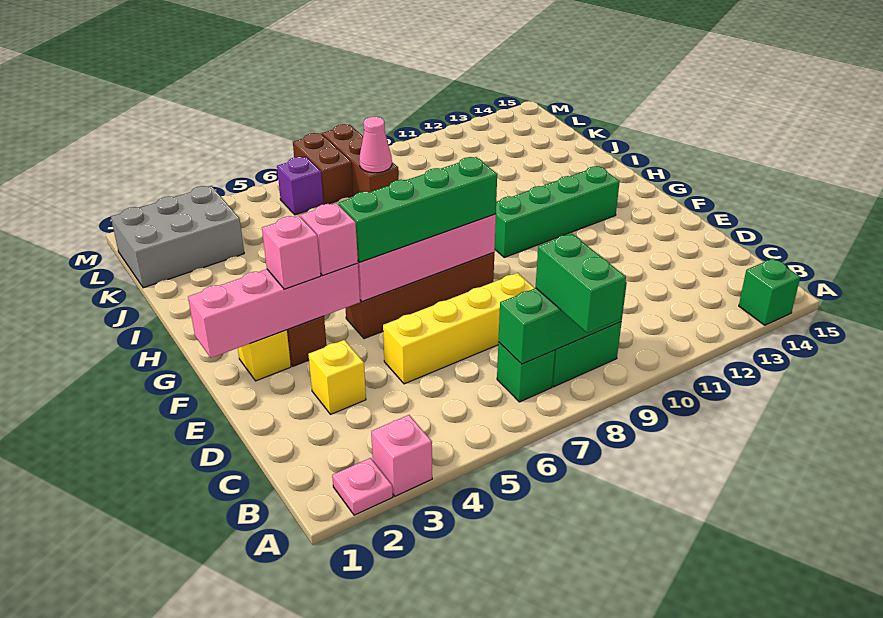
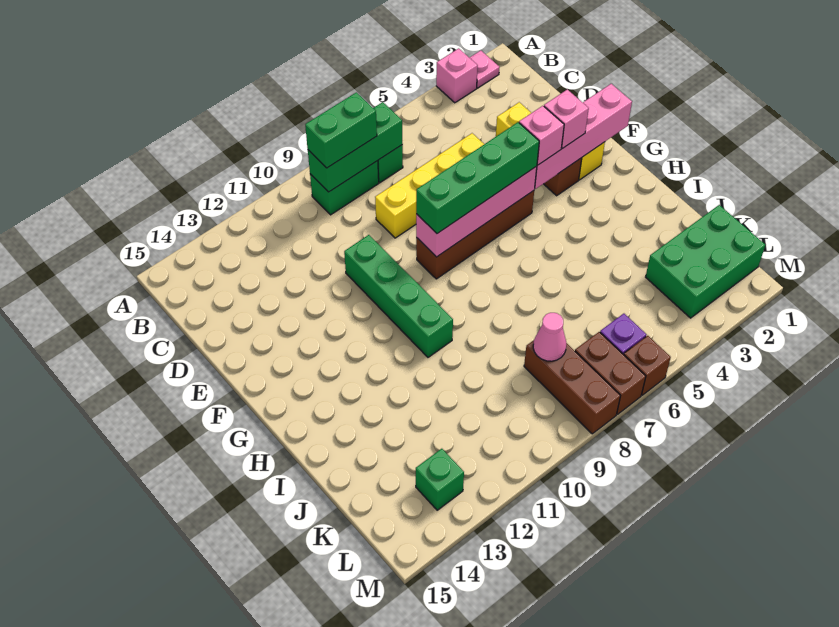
green 1x2 brick [536,233,626,333] -> green 1x2 brick turned to [305,92,377,168]
green 1x1 brick [739,258,800,325] -> green 1x1 brick moved to [416,449,464,510]
green 1x4 brick [495,166,620,257] -> green 1x4 brick turned to [344,235,453,357]
grey 2x3 brick [111,186,244,288] -> green 2x3 brick [646,205,765,318]
none -> brown 1x1 brick [624,336,671,395]

